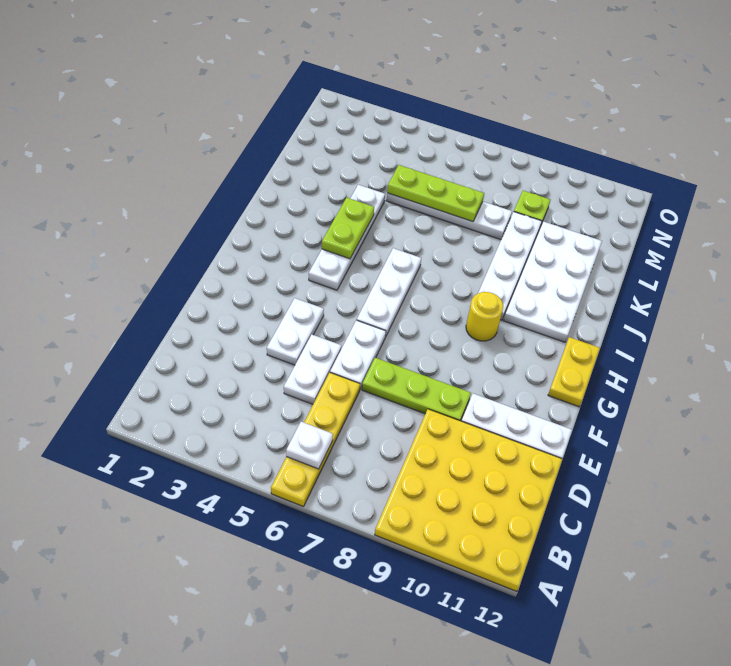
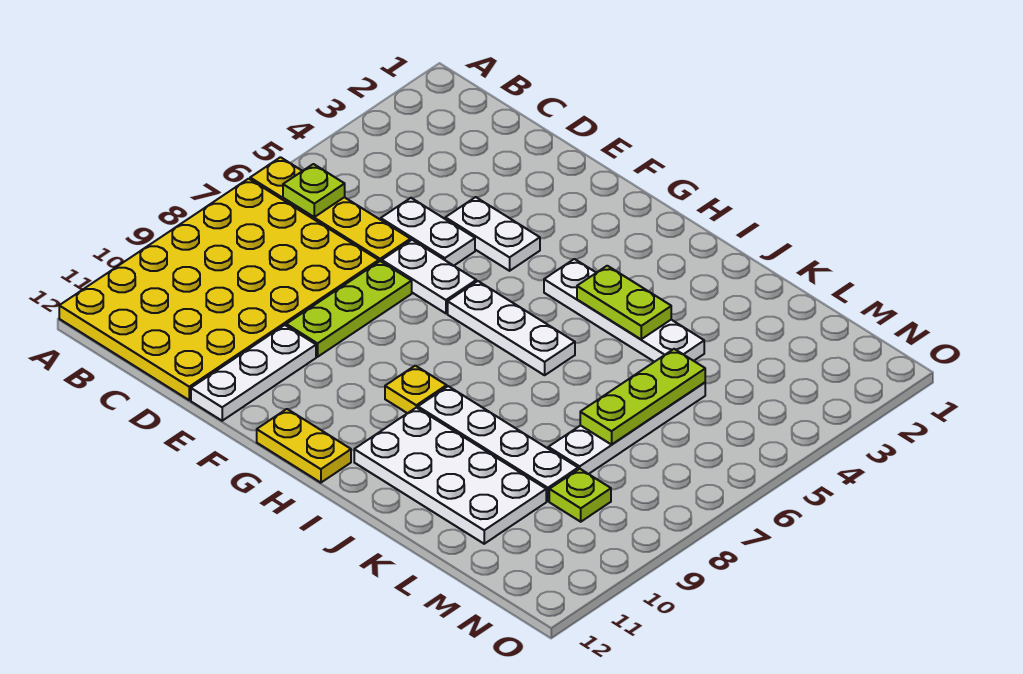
yellow 4x4 plate [375,409,562,591] -> yellow 4x6 plate [59,179,379,400]
white 1x1 plate [286,422,333,469] -> lime 1x1 plate [283,164,345,217]
yellow 1x1 round brick [466,292,503,341] -> yellow 1x1 plate [385,366,447,413]

